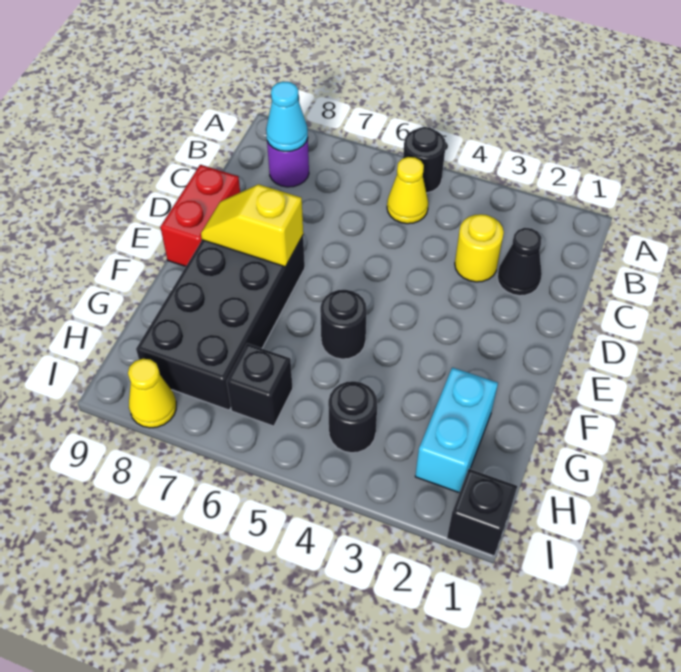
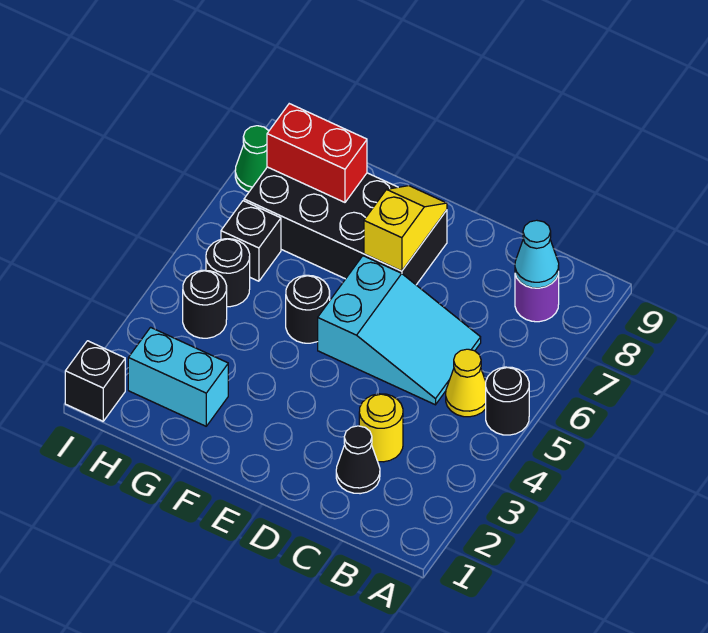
none -> cyan 2x3 slope [318,256,481,405]
red 1x2 brick [160,165,240,266] -> red 1x2 brick moved to [267,104,367,202]
none -> black 1x1 round brick [206,239,250,307]
yellow 1x1 cone [128,359,176,428] -> green 1x1 cone [235,126,269,192]

